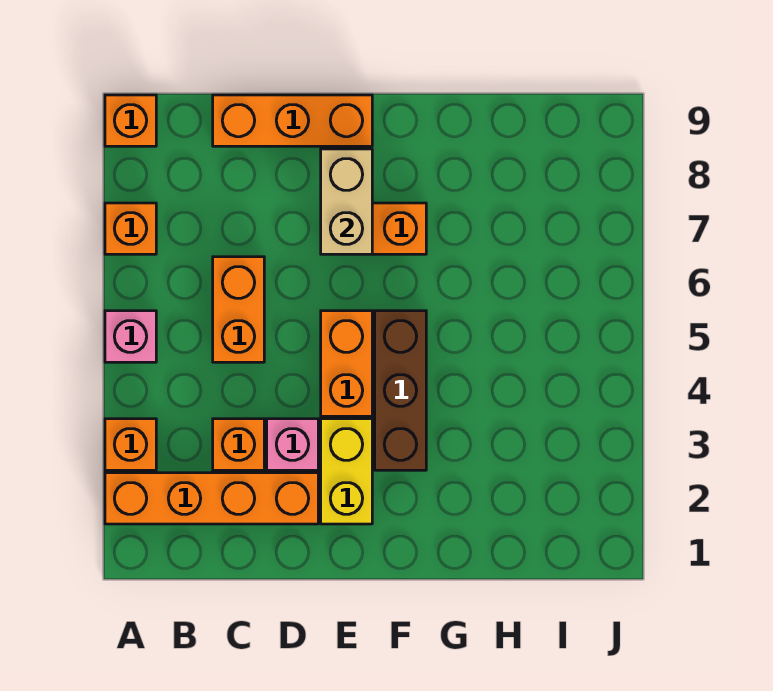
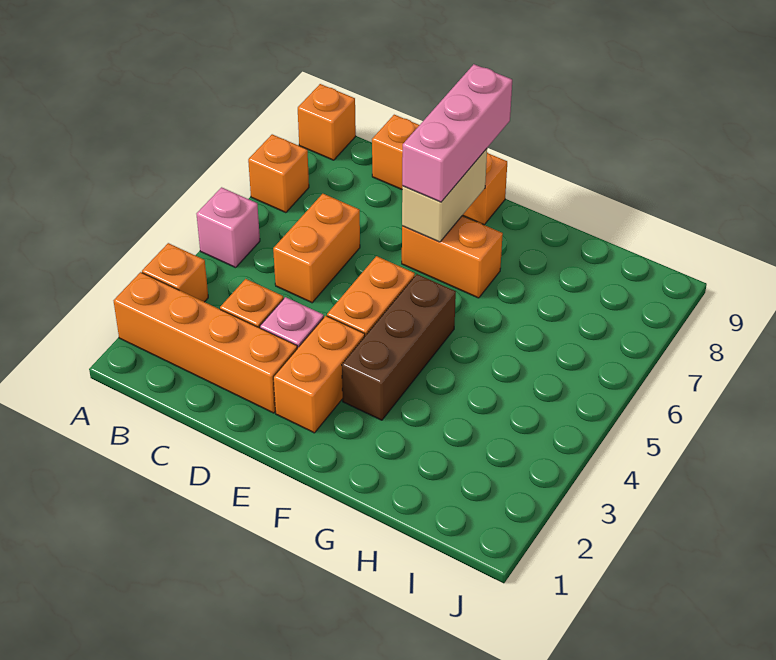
yellow 1x2 brick [321,419,372,524] -> orange 1x2 brick [273,316,365,433]
none -> pink 1x3 brick [402,64,512,202]

